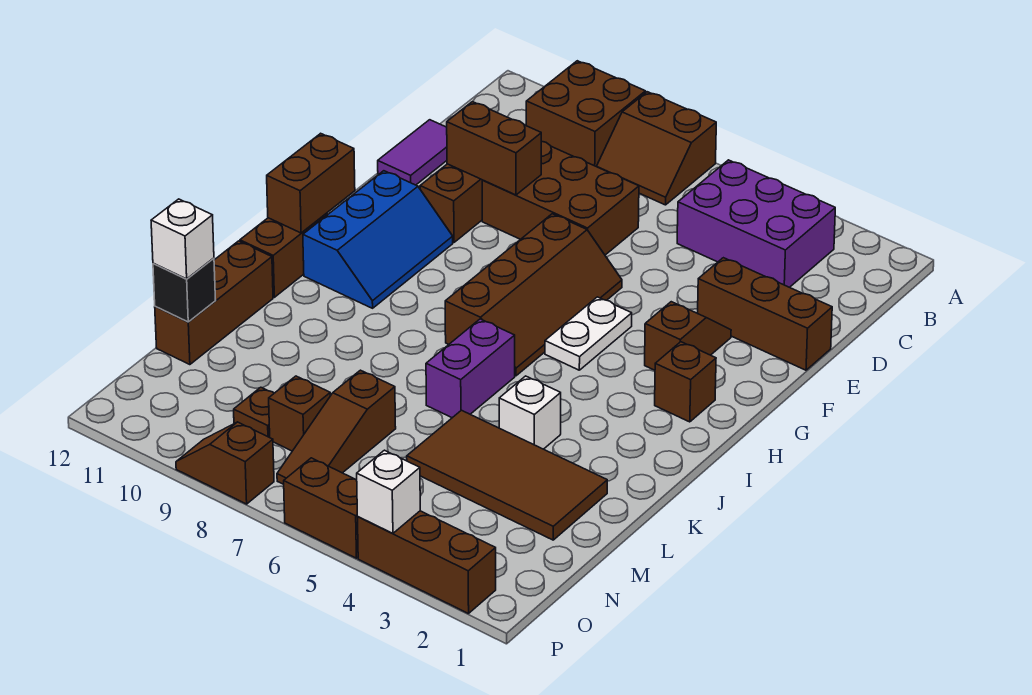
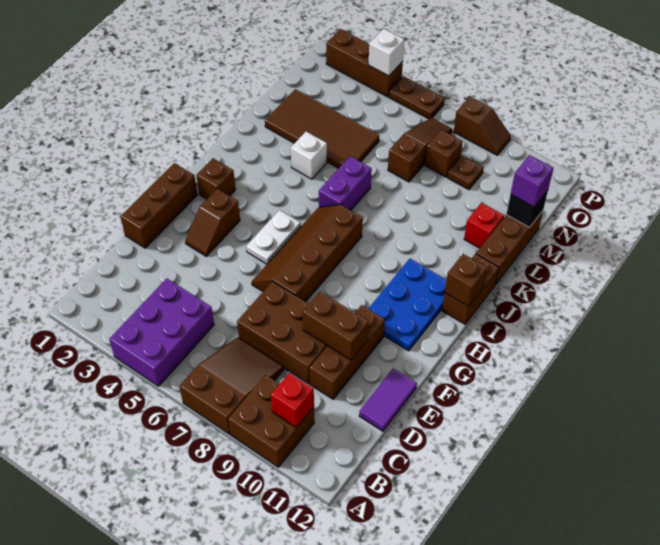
brown 2x2 slope [597,92,716,205] -> brown 2x3 slope [179,337,284,434]
purple 2x3 brick [677,160,835,287] -> purple 2x3 brick turned to [109,278,214,386]
none -> red 1x1 brick [271,373,314,428]
brown 1x3 brick [698,258,832,370] -> brown 1x3 brick turned to [121,163,197,248]
blue 2x3 slope [303,171,453,308] -> blue 2x3 plate [368,259,446,351]
brown 1x2 brick [267,133,355,233] -> brown 1x1 brick [445,254,487,306]
none -> red 1x1 brick [464,203,504,248]
white 1x1 brick [151,199,214,279] -> purple 1x1 brick [511,155,553,207]
brown 1x2 brick [284,458,358,558] -> brown 1x2 plate [389,76,445,119]

